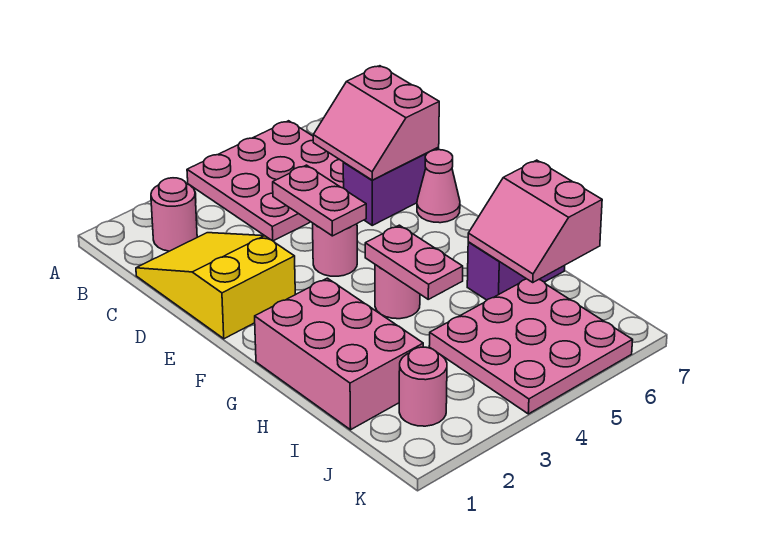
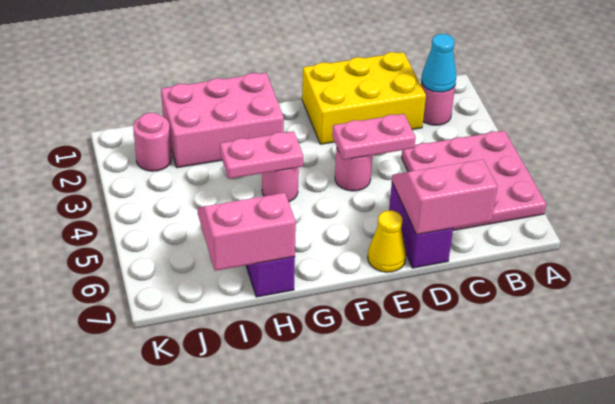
none -> cyan 1x1 cone [421,34,456,92]
yellow 2x3 slope [136,233,295,339] -> yellow 2x3 brick [302,52,426,144]
pink 1x1 cone [417,150,460,223] -> yellow 1x1 cone [368,211,406,272]
pink 3x3 plate [429,279,633,414] -> none

